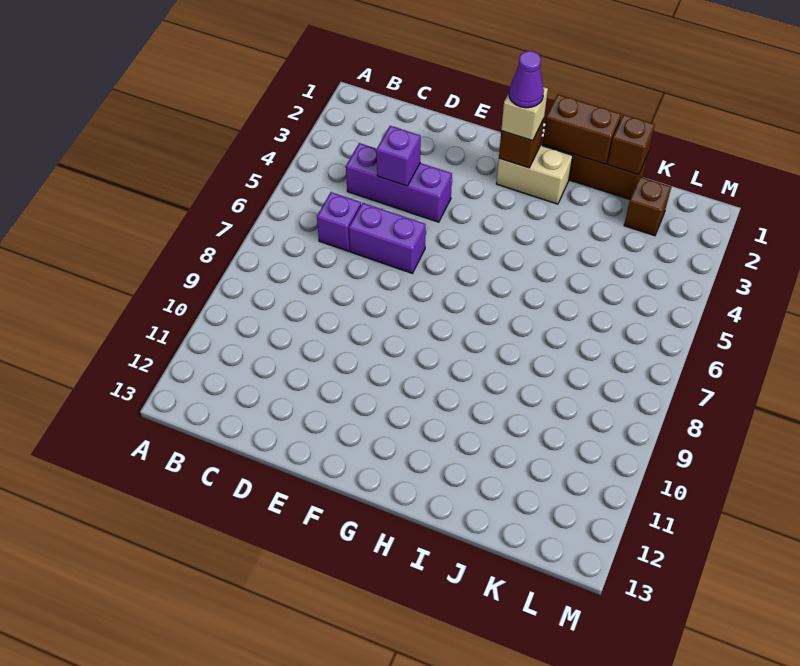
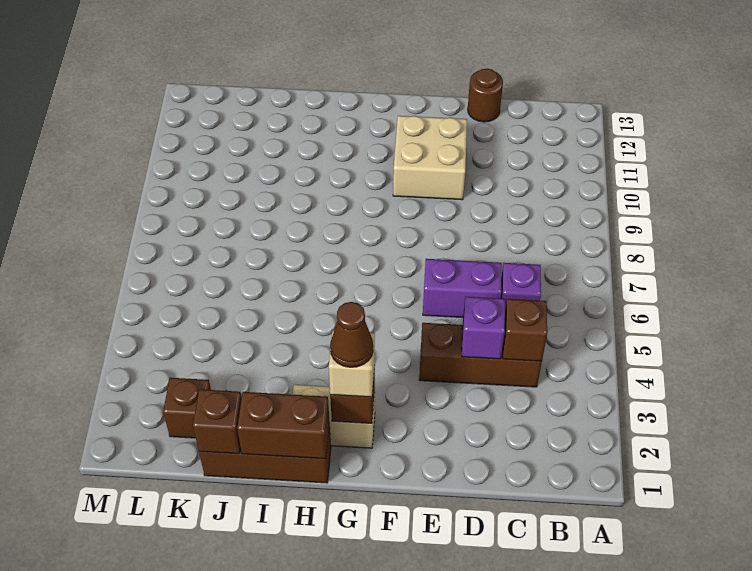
purple 1x3 brick [346,143,452,222] -> brown 1x3 brick [419,323,542,387]
none -> brown 1x1 brick [503,299,547,361]
none -> brown 1x1 round brick [468,69,503,122]
none -> tan 2x2 brick [393,116,467,200]
purple 1x1 cone [509,51,544,108] -> brown 1x1 cone [330,302,373,367]

